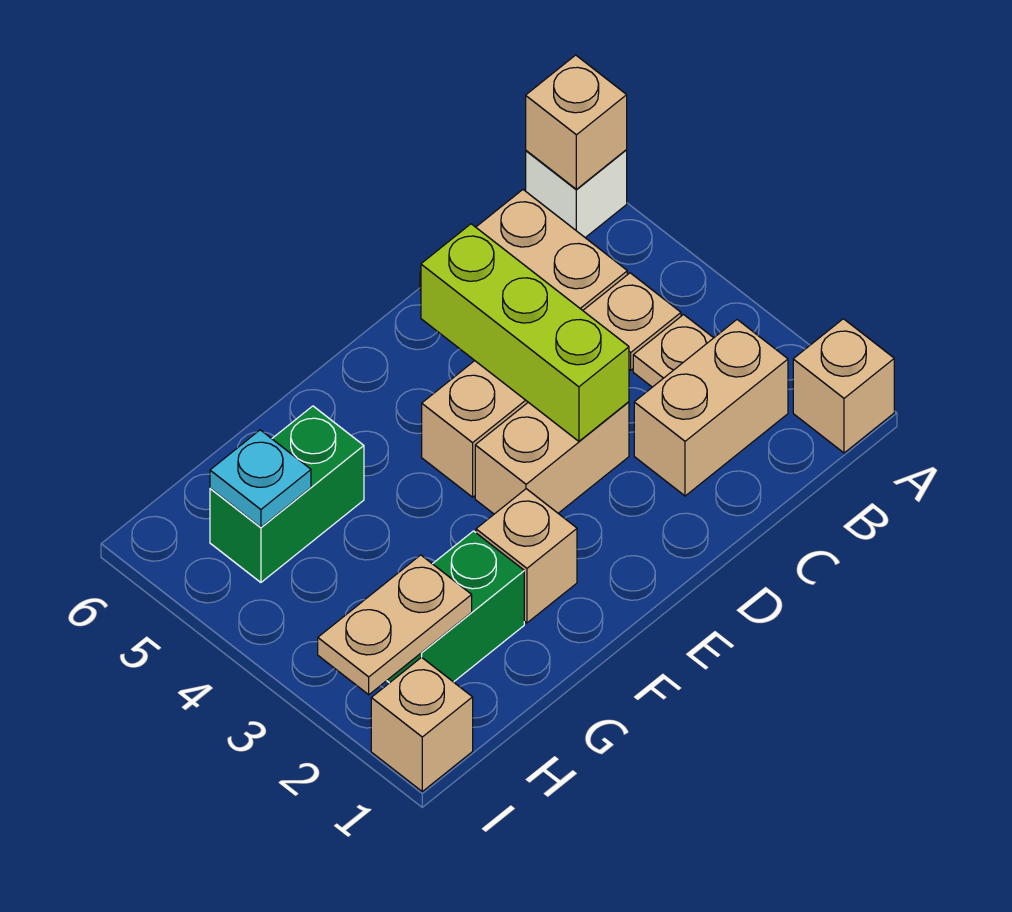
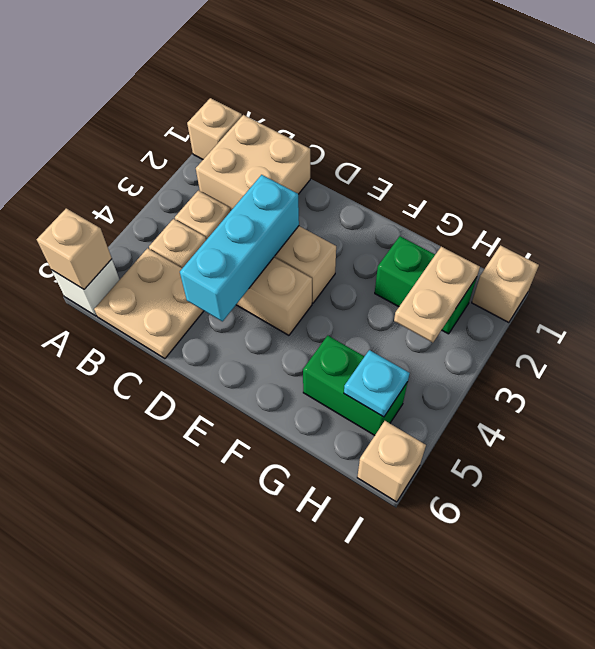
tan 1x2 brick [634,320,788,496] -> tan 2x2 brick [196,115,310,211]
lime 1x3 brick [421,224,629,441] -> cyan 1x3 brick [180,175,299,321]
tan 1x1 brick [476,489,577,623] -> tan 1x1 brick moved to [357,421,426,502]
tan 1x2 plate [318,555,472,695] -> tan 1x2 plate turned to [394,247,480,343]

